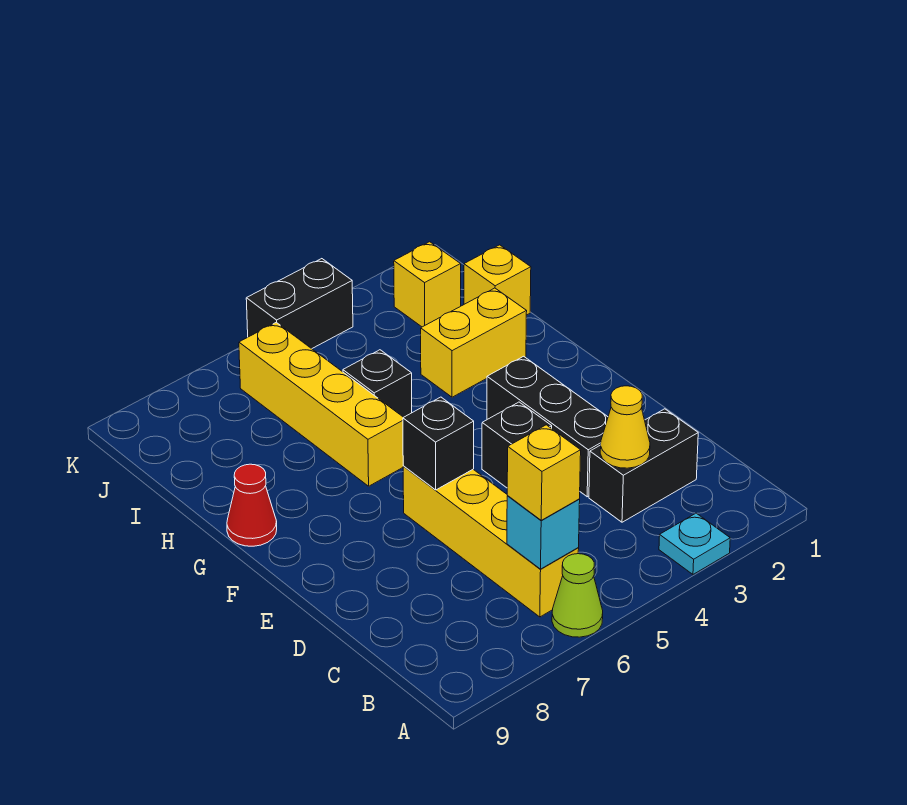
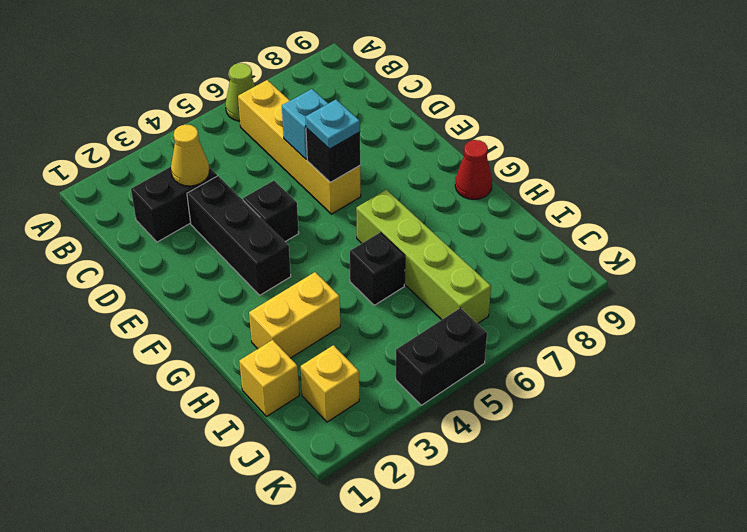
cyan 1x1 plate [659,513,730,574] -> cyan 1x1 plate moved to [305,100,360,149]
cyan 1x1 brick [507,496,580,569] -> cyan 1x1 brick moved to [282,89,328,159]
yellow 1x1 brick [507,425,581,520] -> none
yellow 1x4 brick [239,322,403,486] -> lime 1x4 brick [356,190,491,324]

